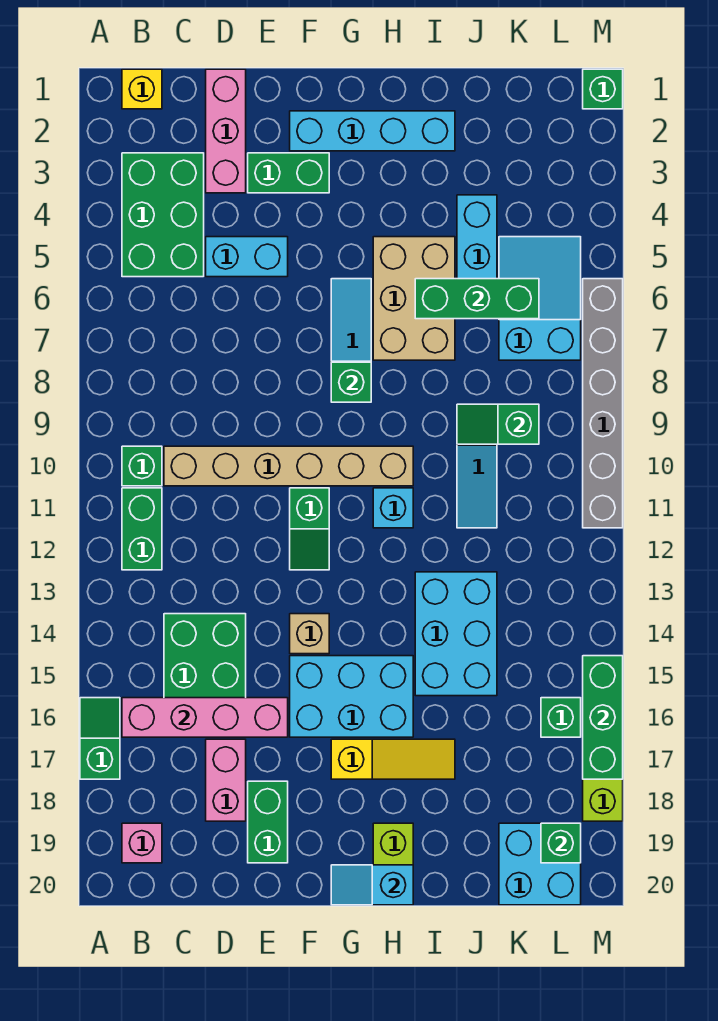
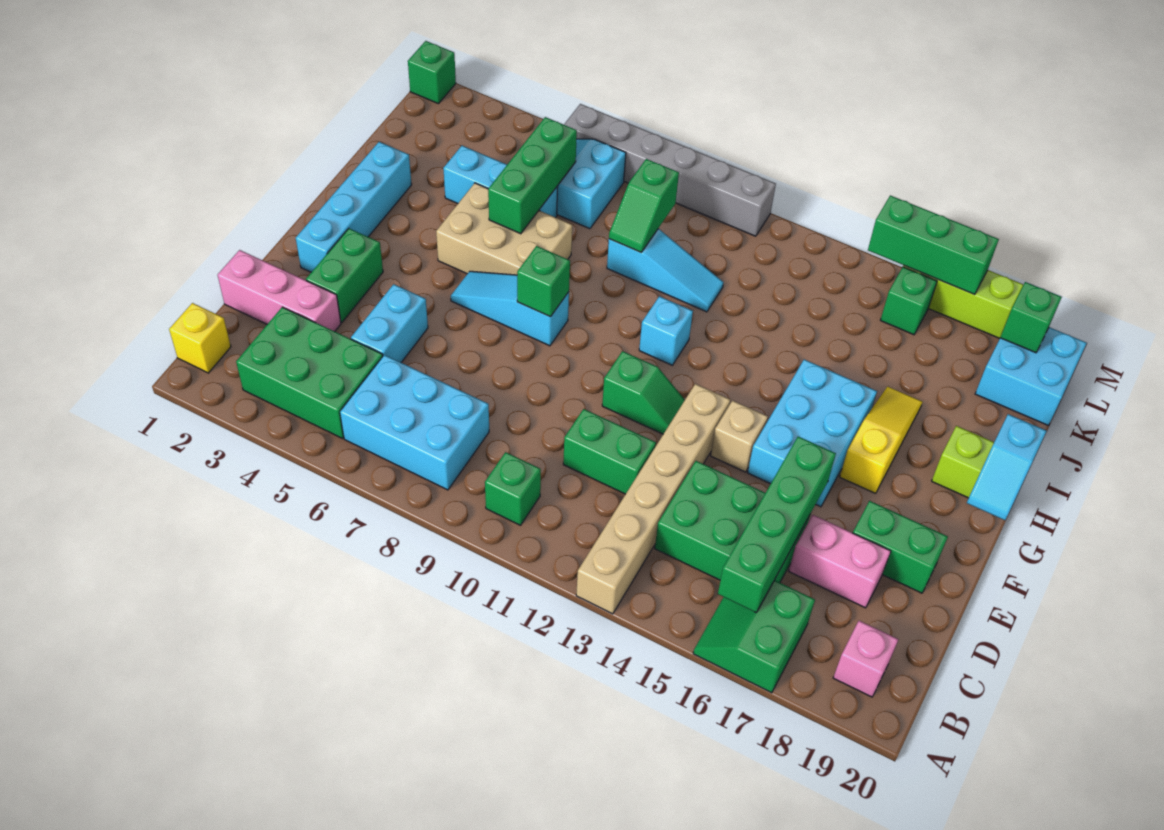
green 1x2 slope [80,698,120,779] -> green 2x2 slope [693,581,815,693]
green 1x2 brick [122,488,162,570] -> green 1x2 brick moved to [563,409,656,494]
pink 1x4 brick [122,698,288,737] -> green 1x4 brick [718,436,836,613]
tan 1x6 brick [164,446,413,486] -> tan 1x6 brick moved to [576,384,730,614]
cyan 2x3 brick [415,572,497,696] -> cyan 2x3 brick moved to [340,355,489,490]

